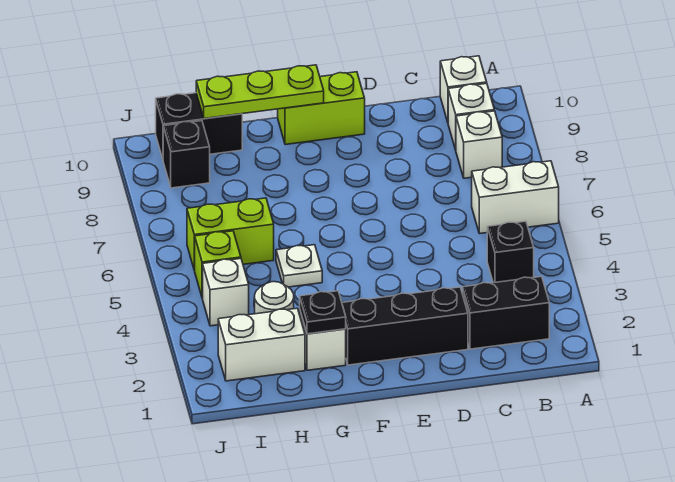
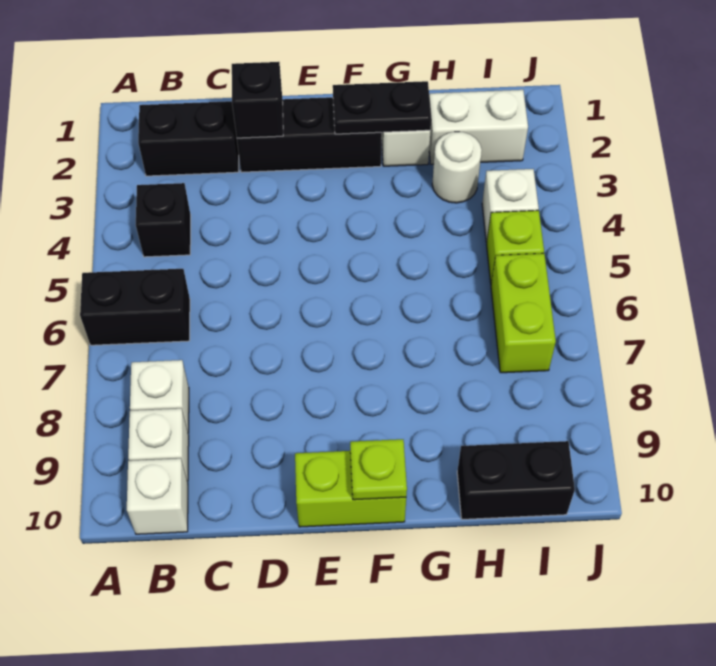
white 1x2 brick [472,161,559,234] -> black 1x2 brick [80,269,190,345]
lime 1x3 plate [196,65,324,119] -> lime 1x1 plate [350,439,407,500]
black 1x1 plate [300,291,346,334] -> black 1x2 plate [333,81,431,134]
white 1x1 plate [276,245,322,287] -> none
lime 1x2 brick [187,198,274,270] -> lime 1x2 brick turned to [491,253,556,373]
black 1x1 brick [163,121,210,188] -> black 1x1 brick moved to [232,62,283,138]

